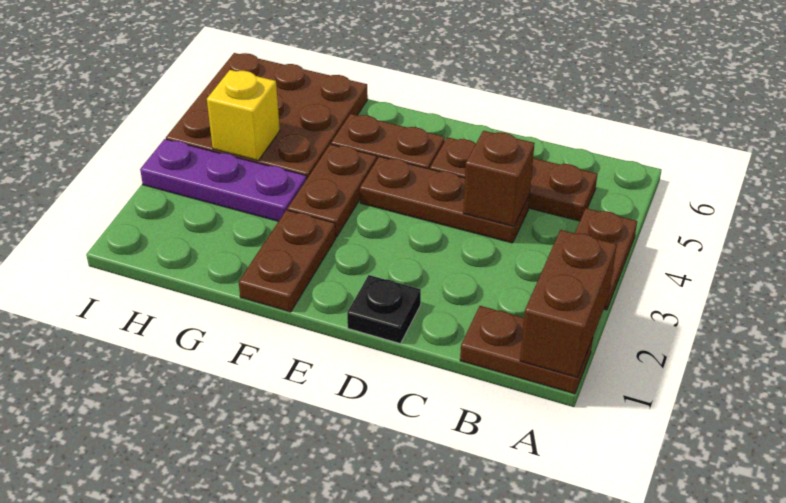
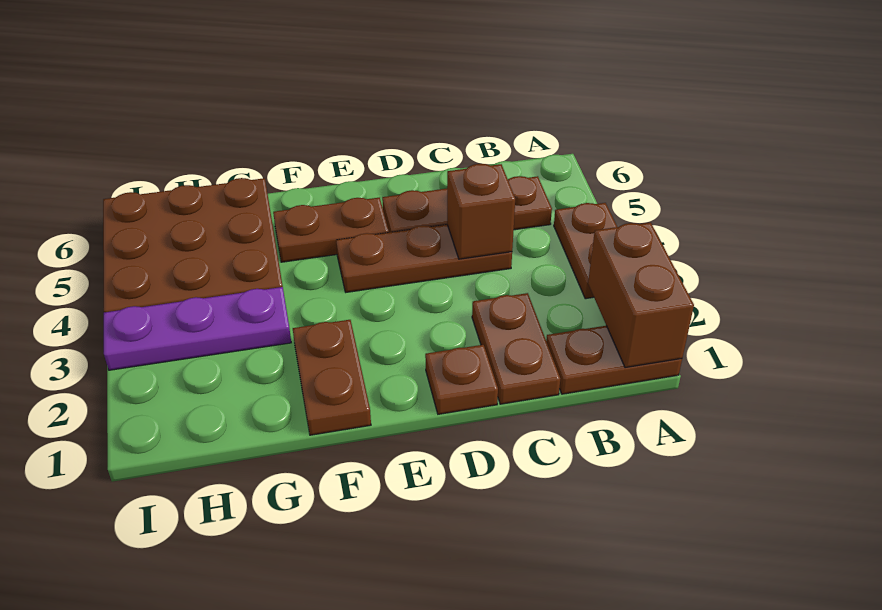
black 1x1 plate [347,275,421,344] -> brown 1x1 plate [425,345,498,414]
brown 1x2 plate [287,144,377,237] -> brown 1x2 plate moved to [472,293,560,404]
yellow 1x1 brick [207,70,280,161] -> none

